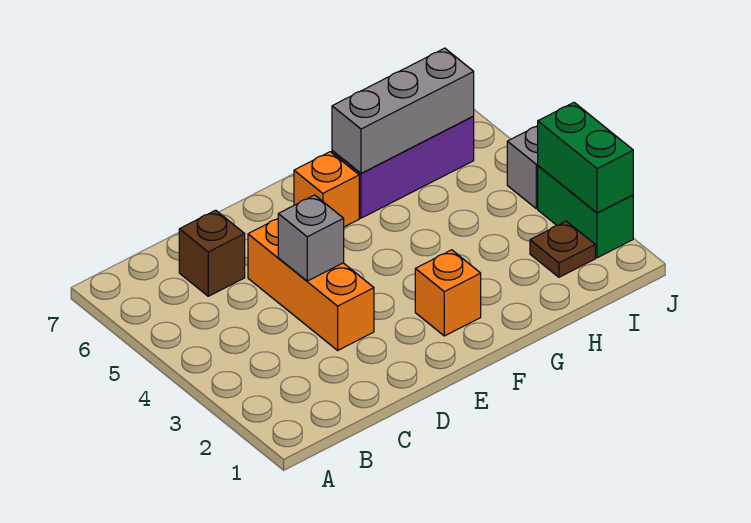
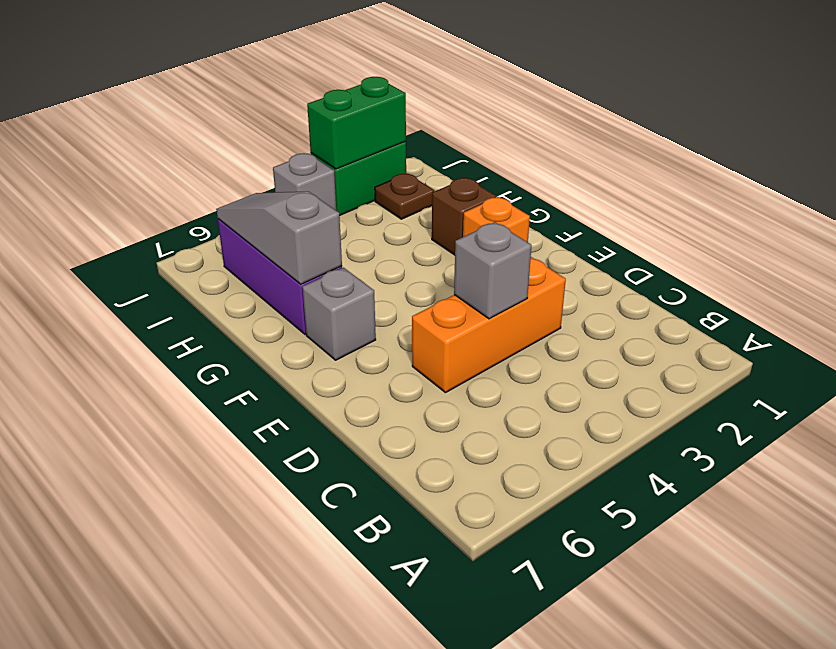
brown 1x1 brick [179,210,245,296] -> brown 1x1 brick moved to [432,178,496,255]
orange 1x1 brick [294,152,359,227] -> grey 1x1 brick [302,268,376,360]
grey 1x3 brick [332,48,474,173] -> grey 1x3 slope [216,191,342,284]

